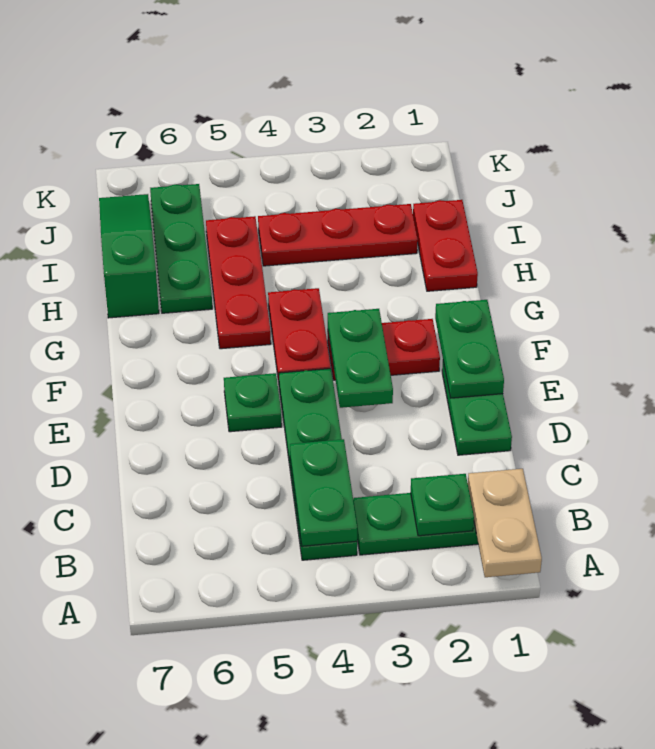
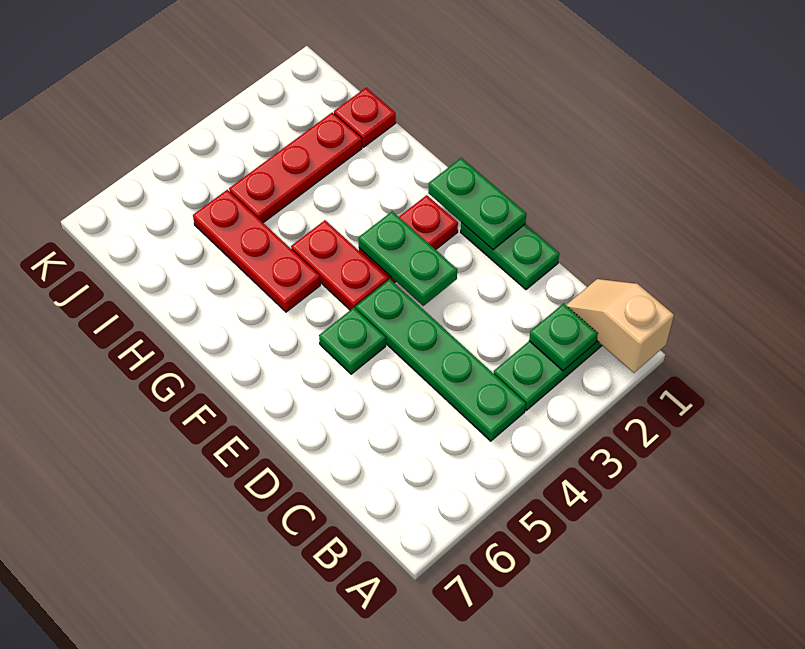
tan 1x2 plate [468,469,542,577] -> tan 1x2 slope [566,279,674,373]
green 1x2 plate [290,439,357,546] -> none
red 1x2 plate [413,200,478,291] -> red 1x1 plate [334,88,396,147]
green 1x3 plate [150,184,212,313] -> none
green 1x3 slope [99,194,159,318] -> none

